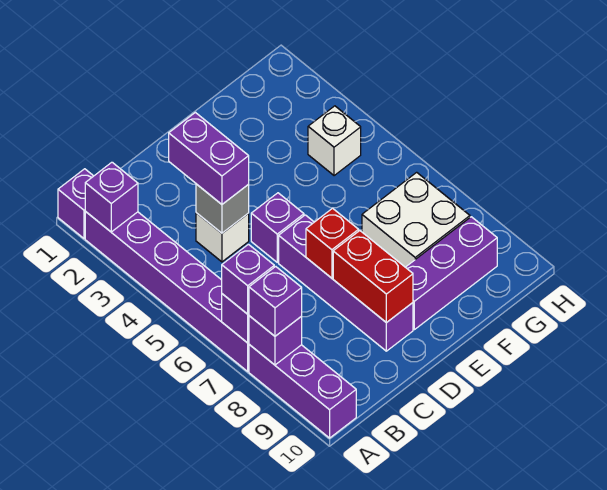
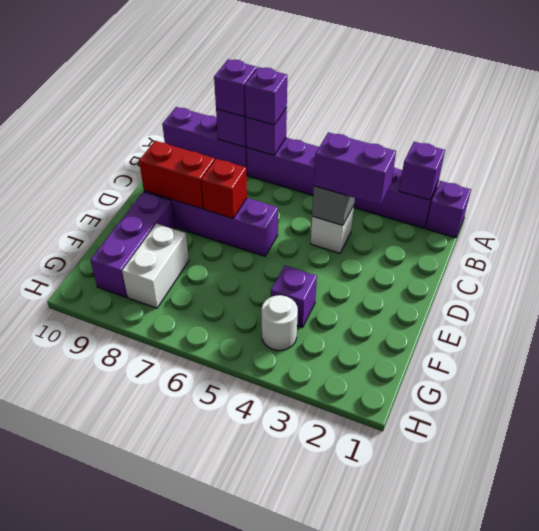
purple 1x1 brick [251,193,304,262] -> purple 1x1 brick moved to [271,265,317,328]
white 2x2 brick [362,172,470,267] -> white 1x2 brick [122,224,189,308]
white 1x1 brick [308,106,361,176] -> white 1x1 round brick [262,295,298,351]

